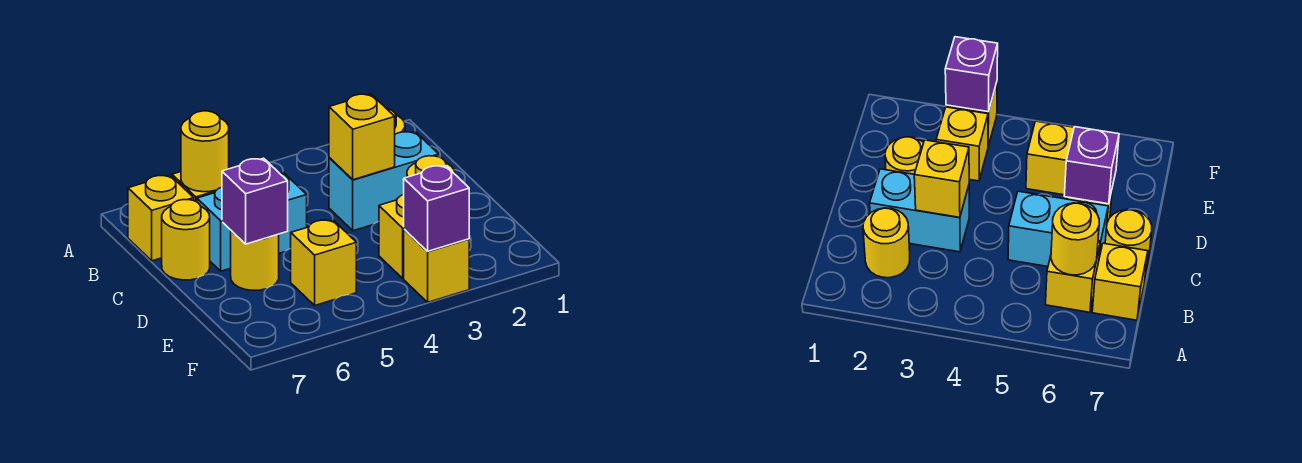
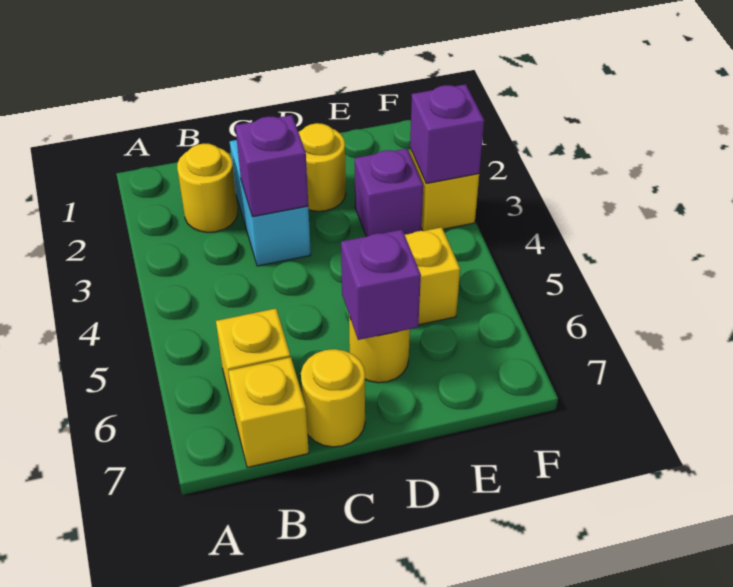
yellow 1x1 round brick [181,111,229,192] -> none
yellow 1x1 brick [329,94,395,180] -> purple 1x1 brick [235,115,308,217]
cyan 1x2 brick [197,172,307,271] -> none
yellow 1x1 brick [379,195,404,278] -> purple 1x1 brick [355,148,423,237]

